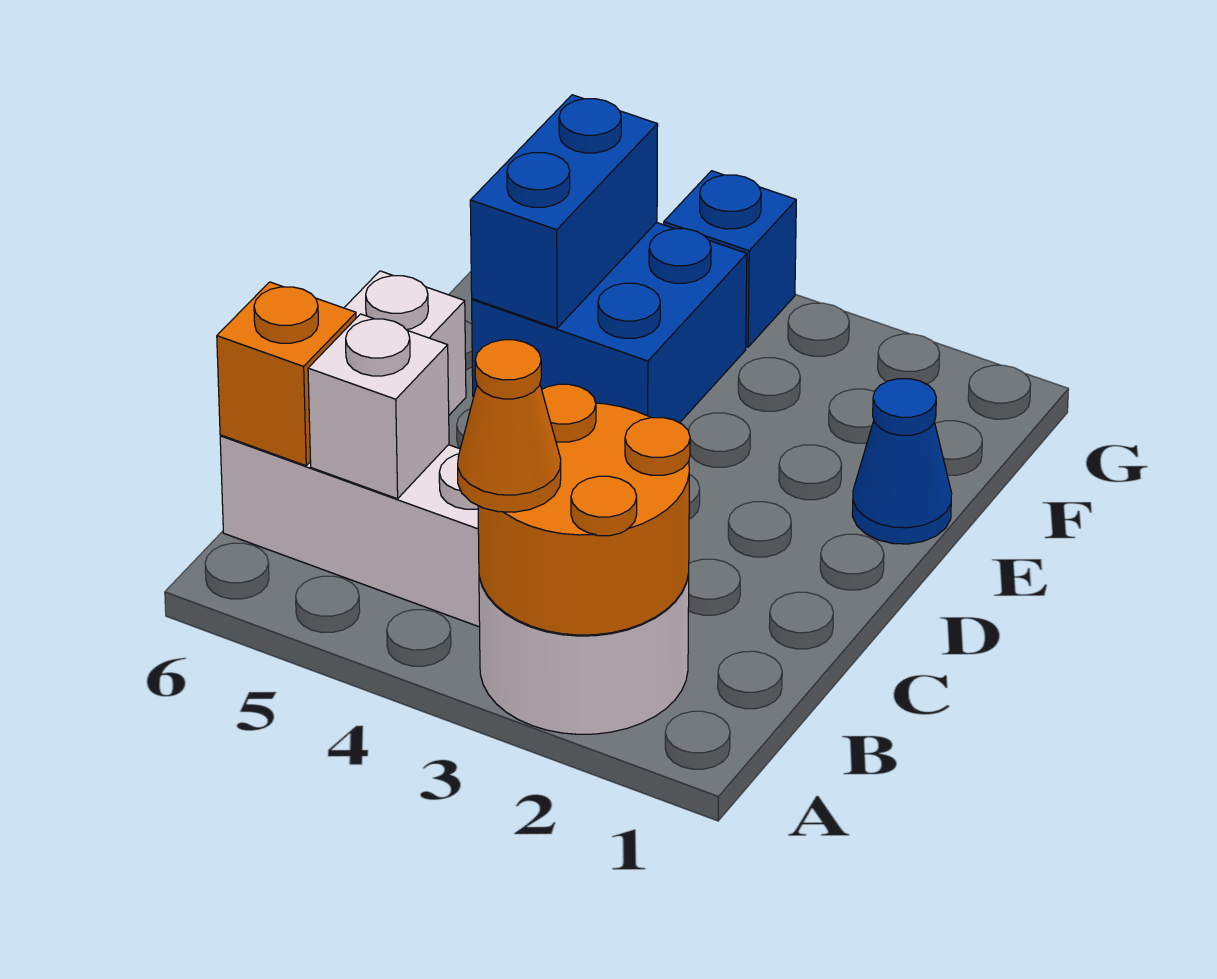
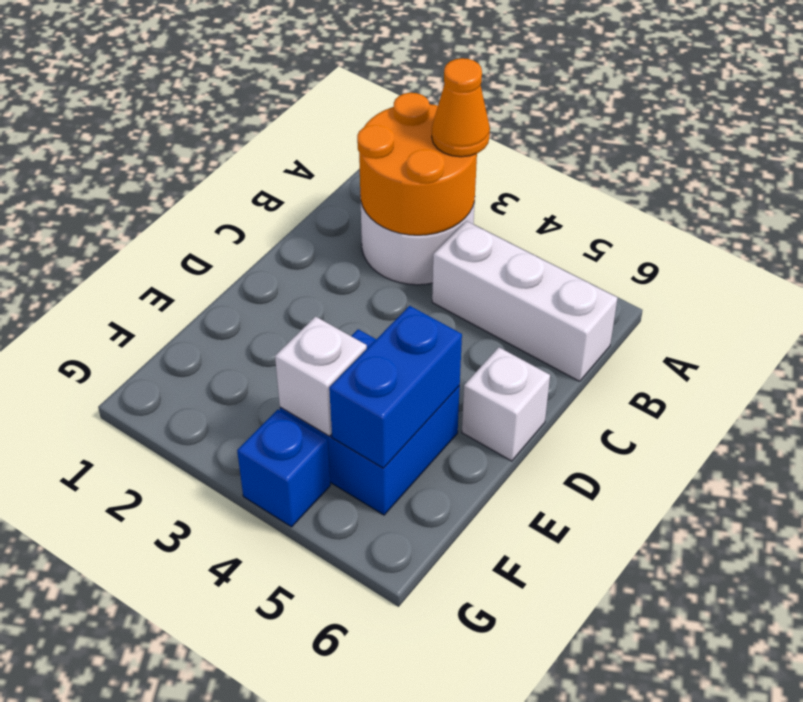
white 1x1 brick [308,314,449,499] -> white 1x1 brick moved to [275,317,367,436]
orange 1x1 brick [217,282,356,466] -> none
blue 1x1 cone [852,379,952,544] -> none

